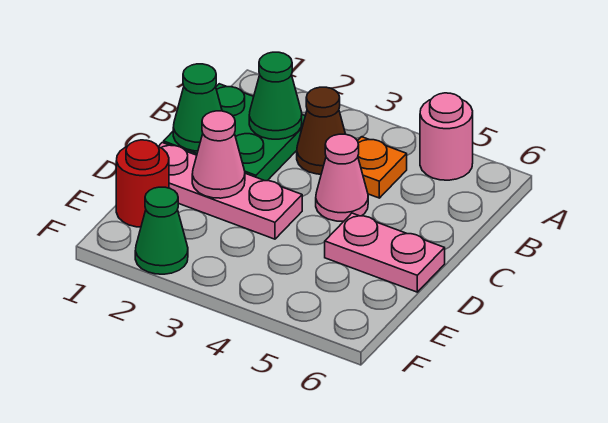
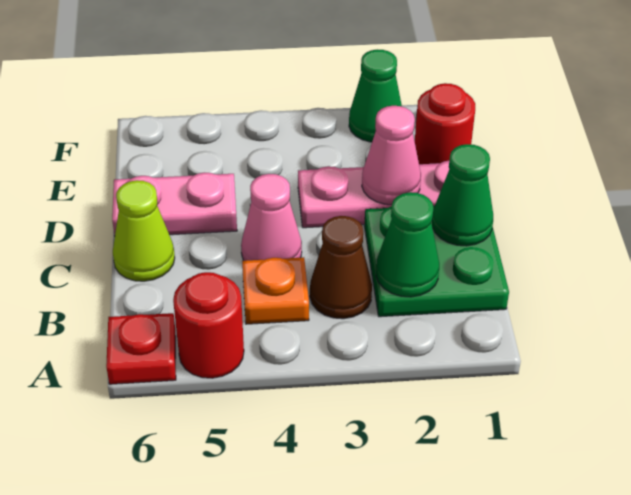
pink 1x1 round brick [420,93,473,180] -> red 1x1 round brick [173,272,244,378]
none -> red 1x1 plate [106,313,176,384]
none -> lime 1x1 cone [113,180,175,281]

